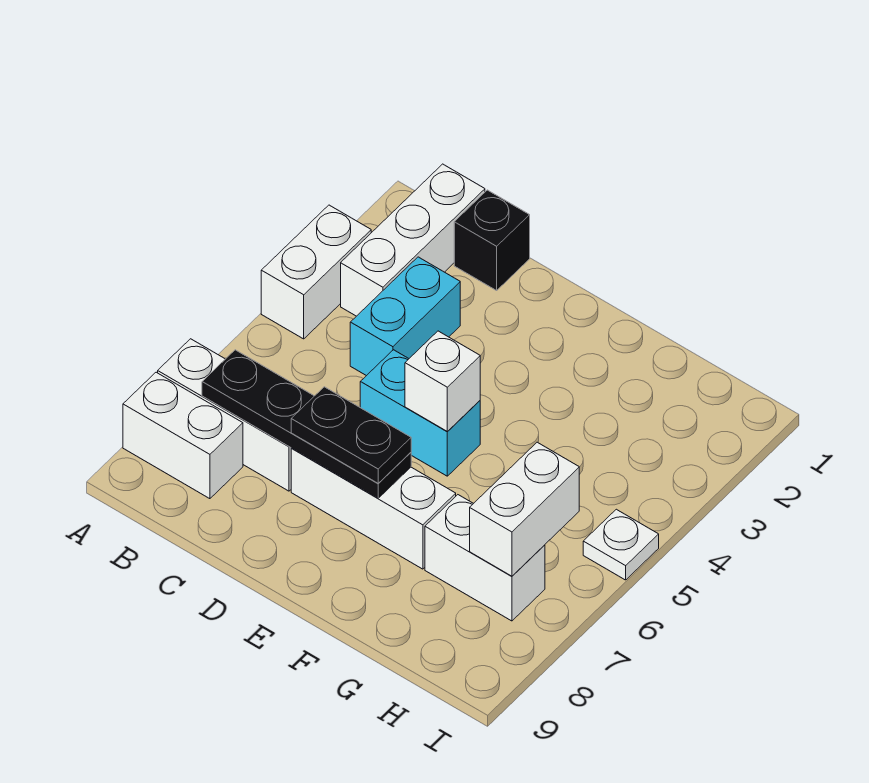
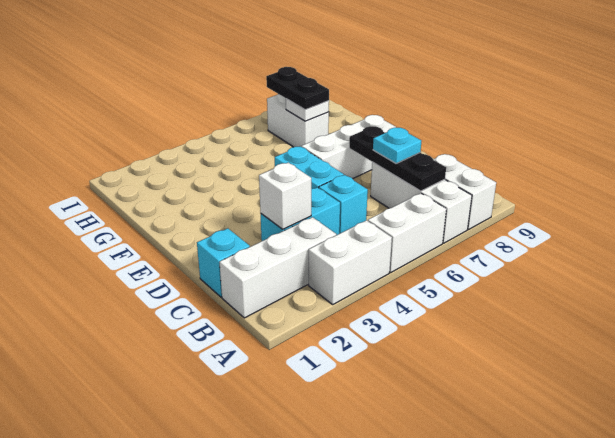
black 1x4 plate [202,350,411,498] -> black 1x3 plate [349,126,446,191]
black 1x1 brick [454,190,530,290] -> cyan 1x1 brick [197,228,250,297]
none -> cyan 1x1 brick [319,175,368,234]
none -> cyan 1x1 plate [373,127,421,163]
white 1x3 brick [291,448,456,569] -> white 1x3 brick turned to [301,115,396,179]
black 1x2 plate [291,387,411,483] -> black 1x2 plate moved to [266,67,329,110]
white 1x1 brick [405,331,480,432] -> white 1x1 brick moved to [259,163,311,229]
white 1x2 brick [470,442,579,576] -> white 1x2 brick moved to [368,193,446,272]
white 1x1 plate [583,509,659,580] -> white 1x1 plate moved to [286,99,329,121]

